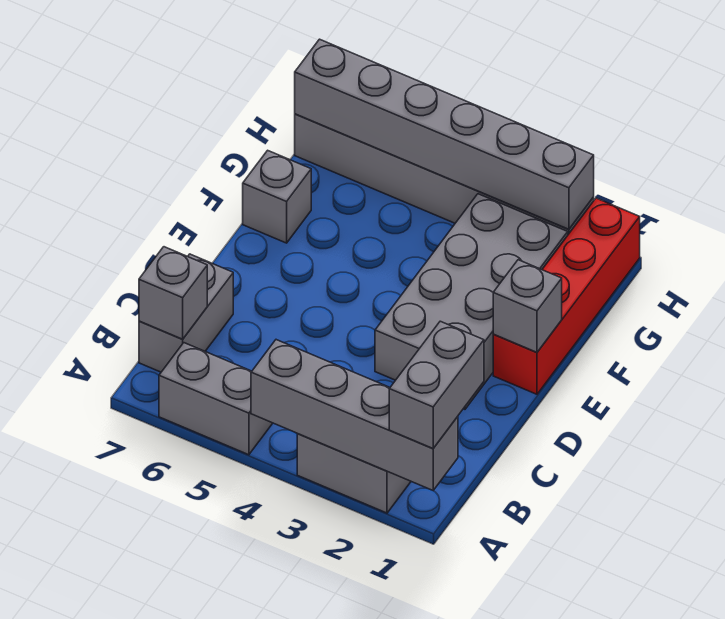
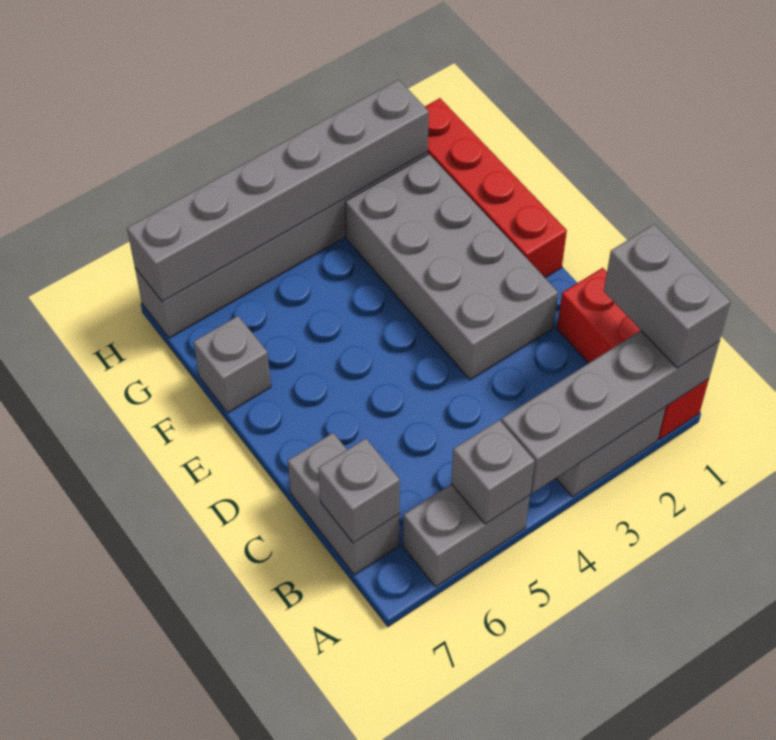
none -> red 1x3 brick [557,268,709,440]
grey 1x1 brick [493,260,562,352] -> grey 1x1 brick moved to [451,420,535,524]

